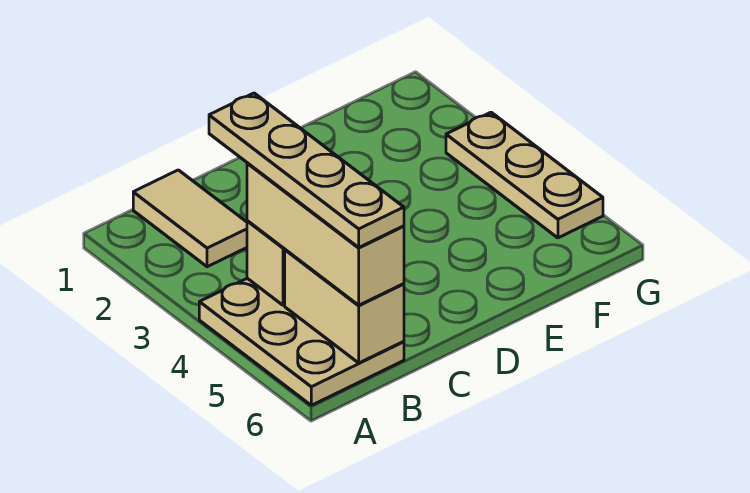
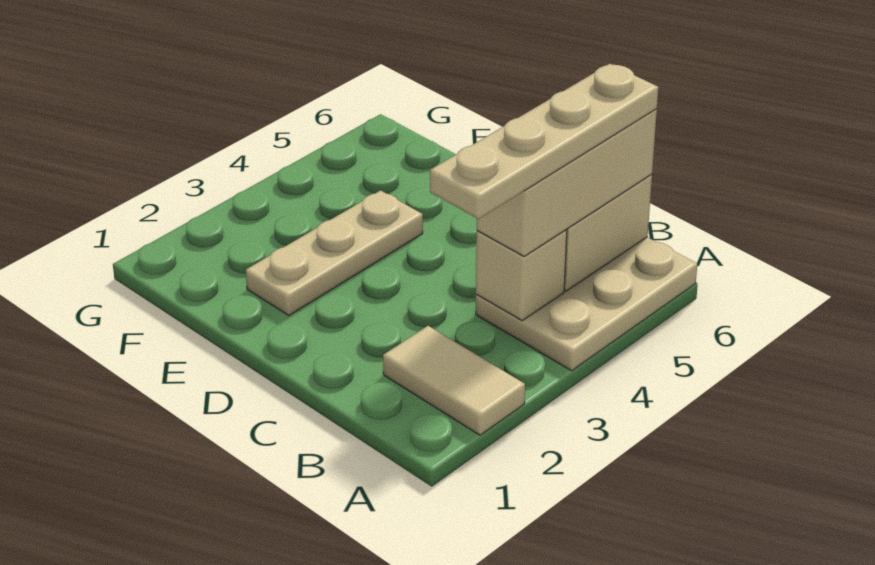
tan 1x2 tile [133,170,247,267] -> tan 1x2 tile turned to [383,326,525,435]
tan 1x3 plate [446,112,603,238] -> tan 1x3 plate moved to [246,190,423,315]

